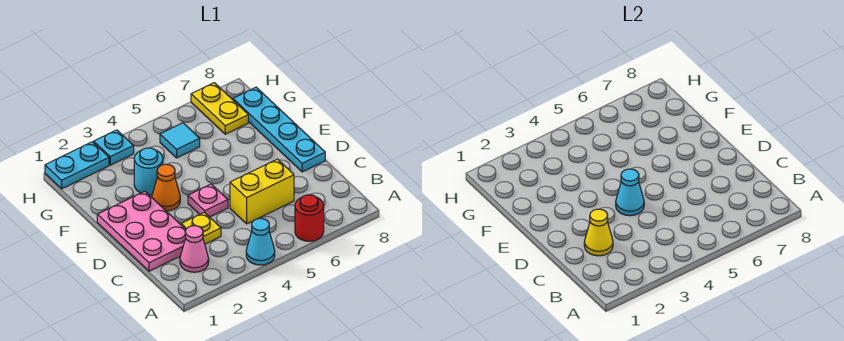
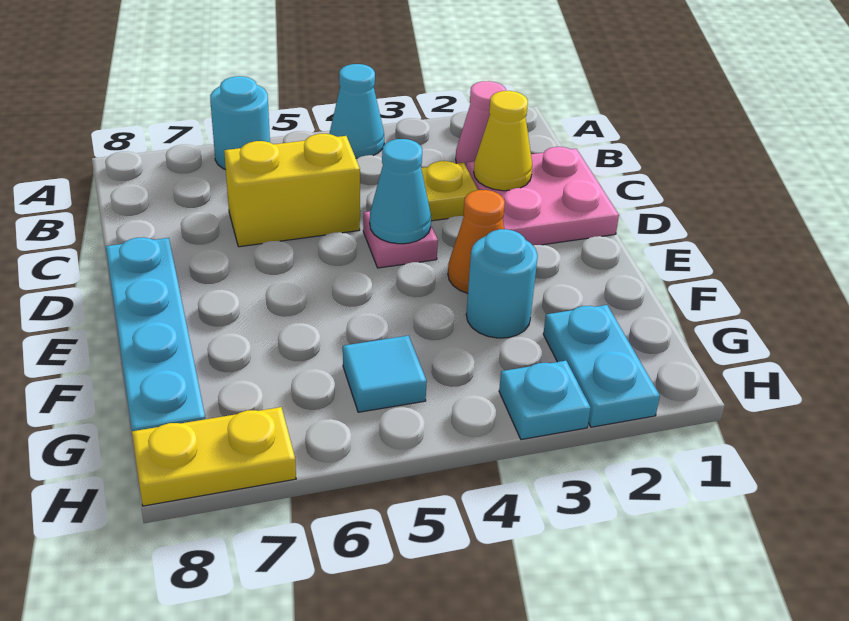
red 1x1 round brick [295,195,324,241] -> cyan 1x1 round brick [210,76,270,170]
pink 2x3 plate [97,191,186,271] -> pink 2x2 plate [466,147,619,245]
yellow 1x2 plate [191,83,248,134] -> yellow 1x2 plate turned to [132,407,296,506]
cyan 1x2 plate [45,142,109,189] -> cyan 1x2 plate turned to [543,305,660,427]

